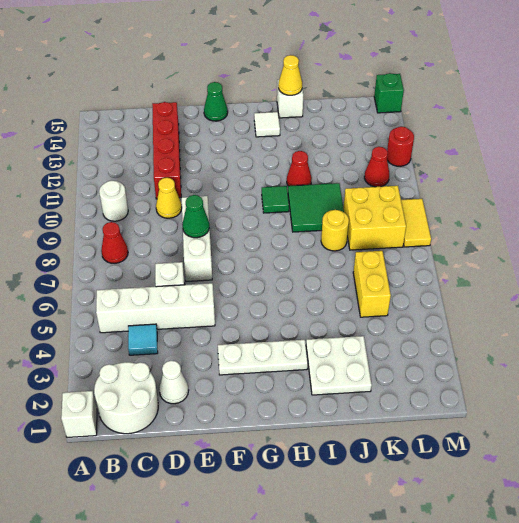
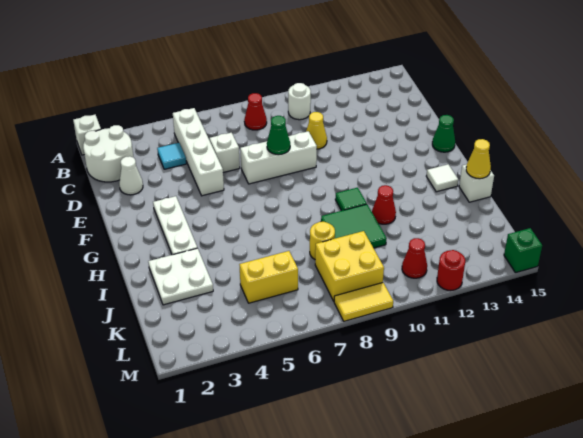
red 1x4 brick [152,102,181,199] -> none

